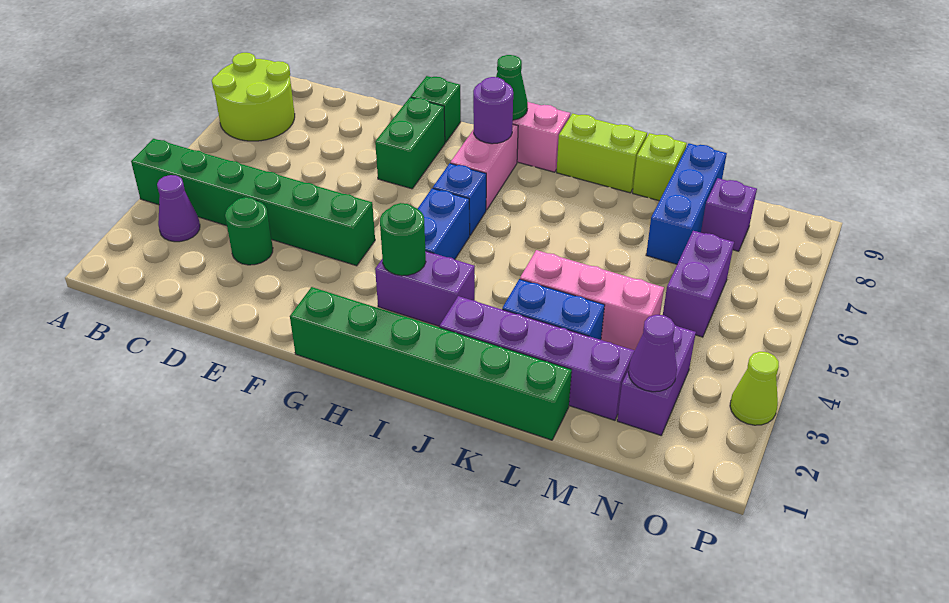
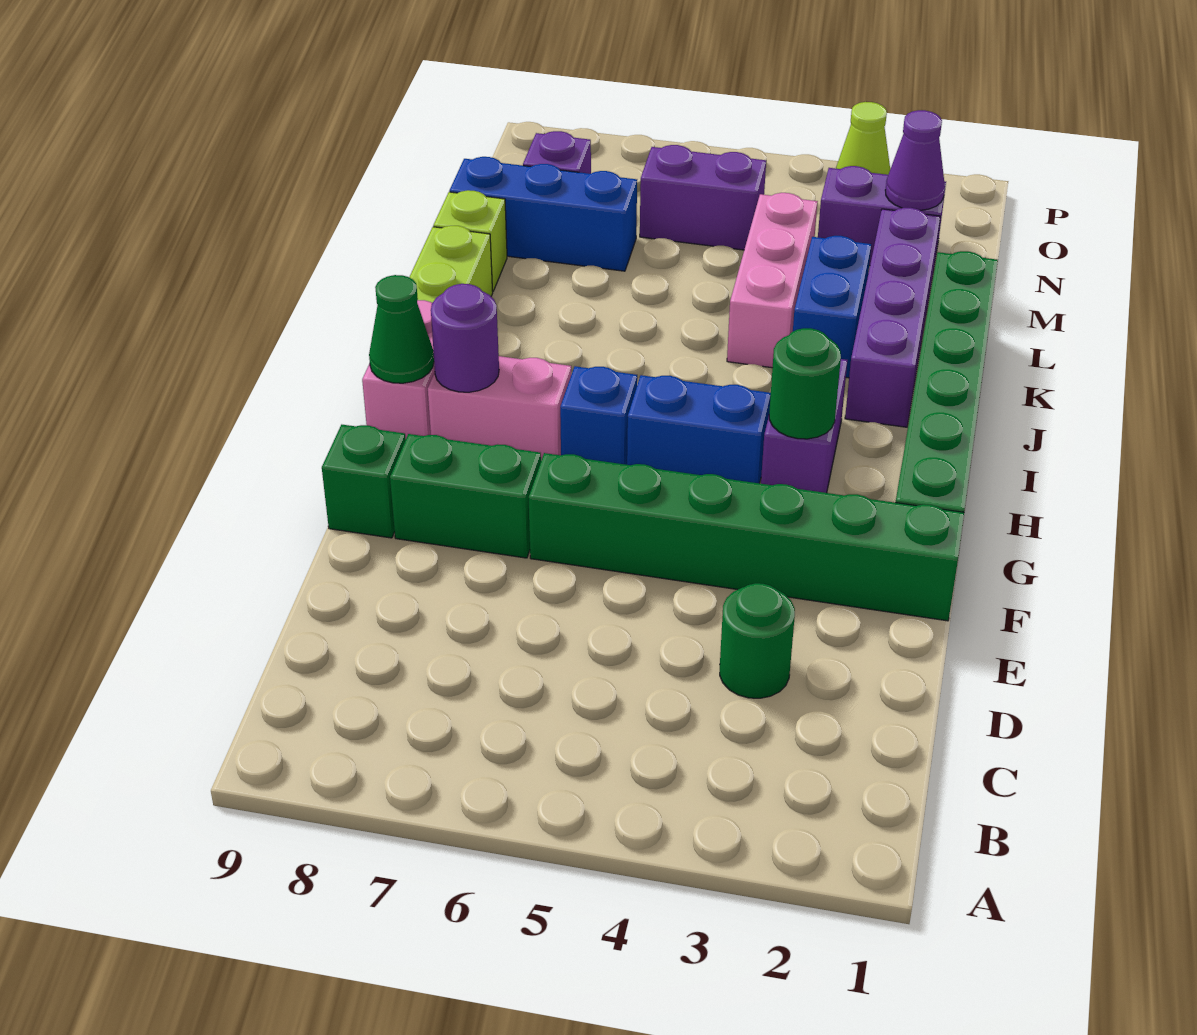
green 1x6 brick [131,139,375,266] -> green 1x6 brick turned to [529,453,964,621]
lime 2x2 round brick [212,53,295,141] -> none
purple 1x1 cone [157,175,200,242] -> none

